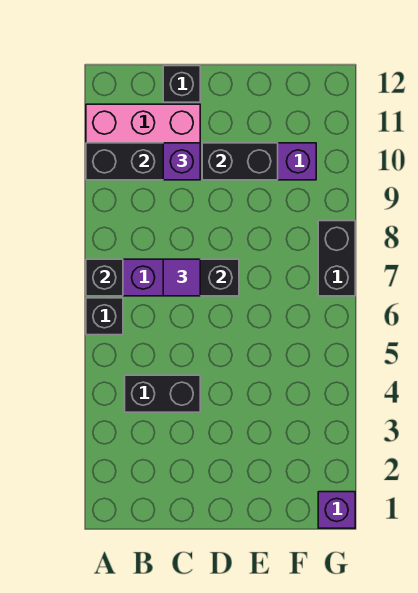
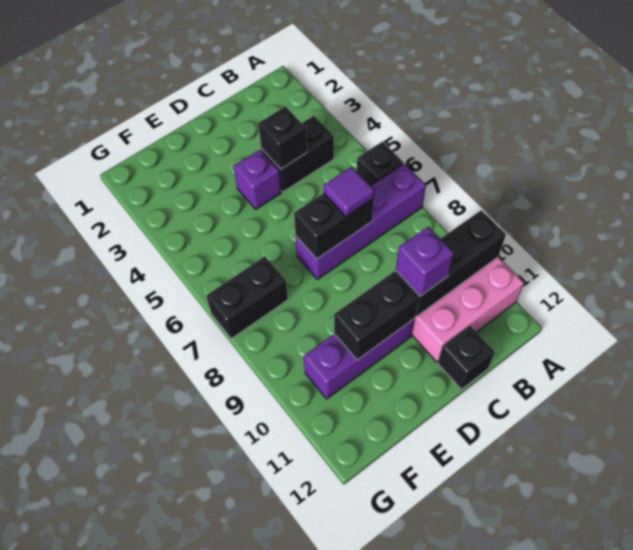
black 1x1 brick [86,259,123,296] -> black 1x1 brick moved to [258,107,307,169]
purple 1x1 brick [318,492,355,528] -> purple 1x1 brick moved to [234,150,281,209]
black 1x2 brick [318,221,355,296] -> black 1x2 brick turned to [206,257,288,339]

